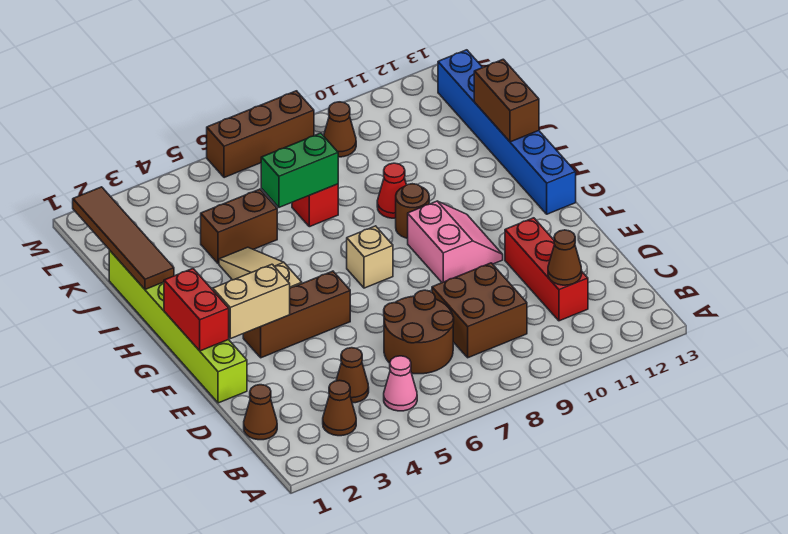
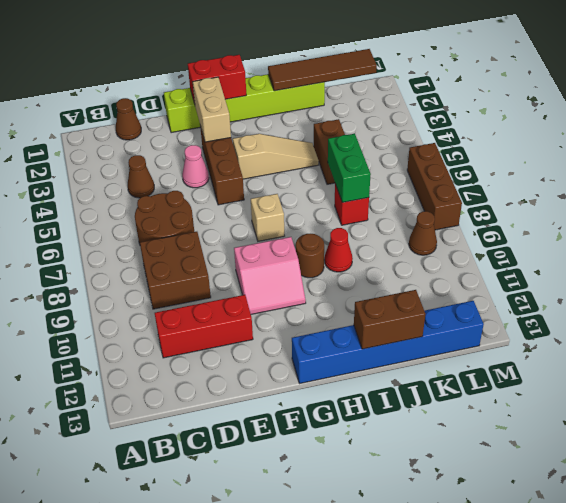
brown 1x1 cone [323,380,356,436] -> none
pink 1x1 cone [384,356,417,411] -> pink 1x1 cone moved to [182,145,209,188]
brown 1x1 cone [548,230,582,285] -> none

